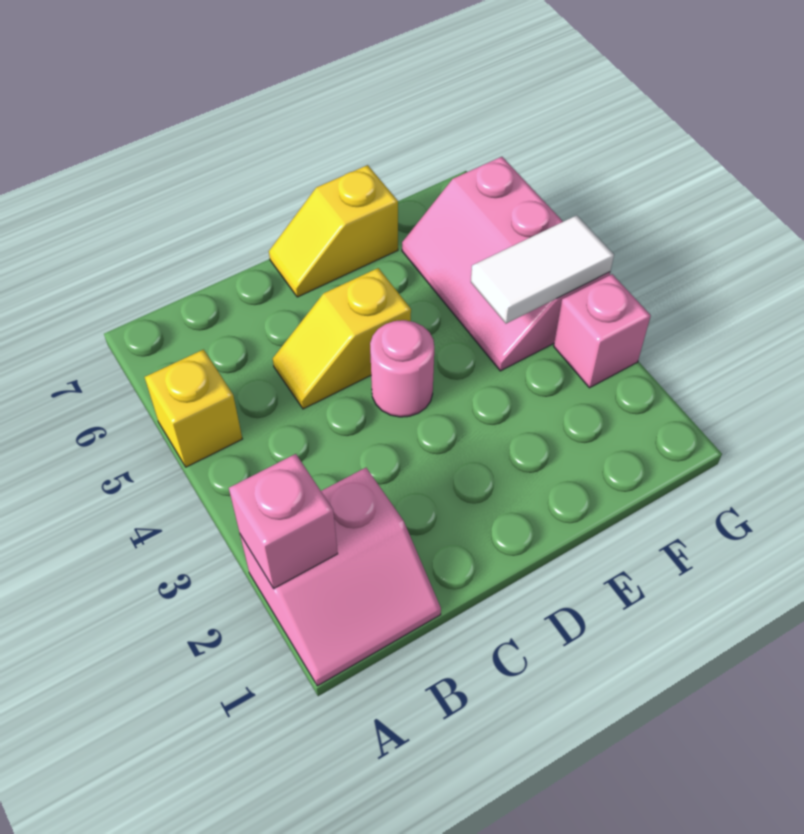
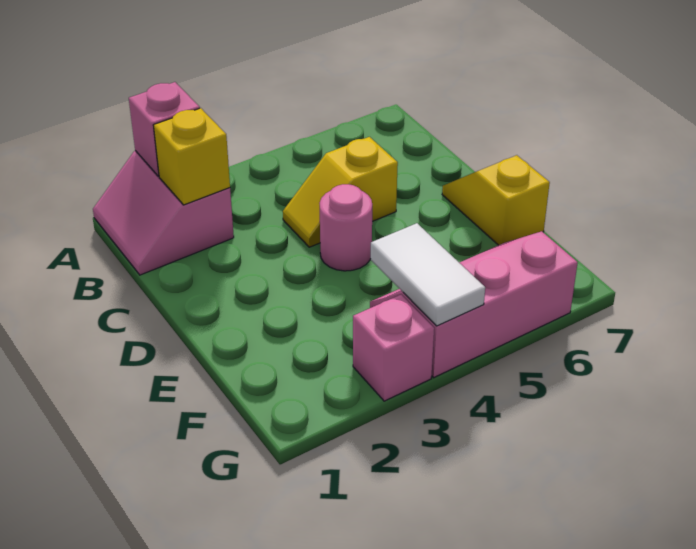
yellow 1x1 brick [145,350,242,467] -> yellow 1x1 brick moved to [153,108,230,205]
yellow 1x2 slope [273,268,411,409] -> yellow 1x2 slope turned to [283,137,398,247]

